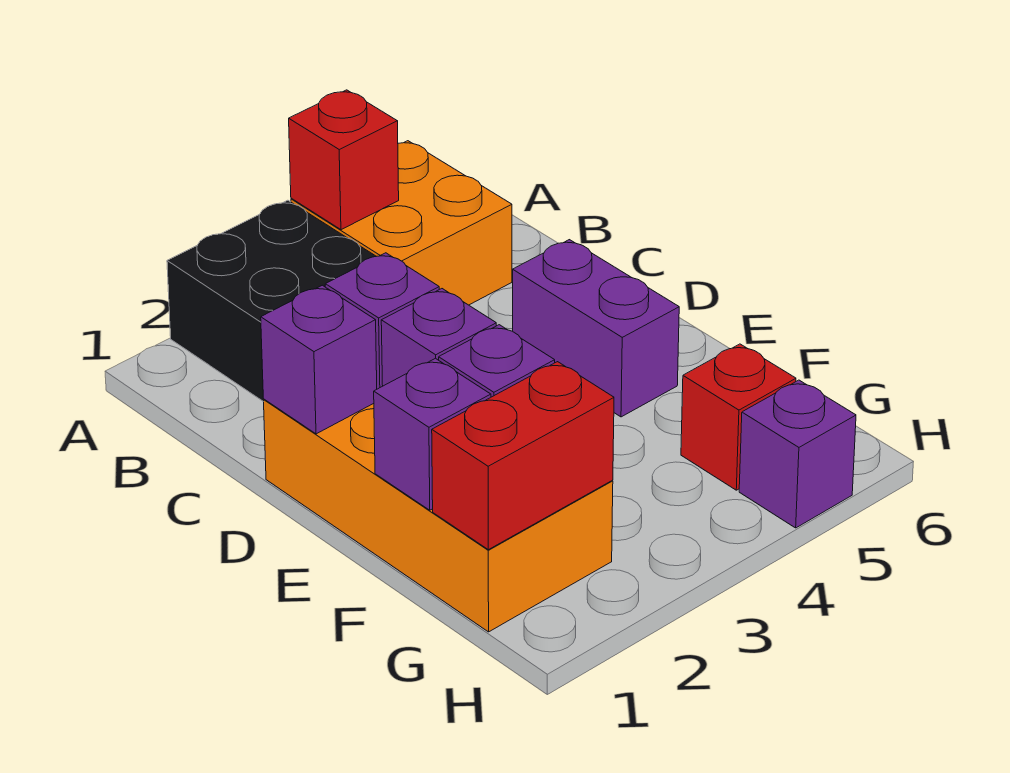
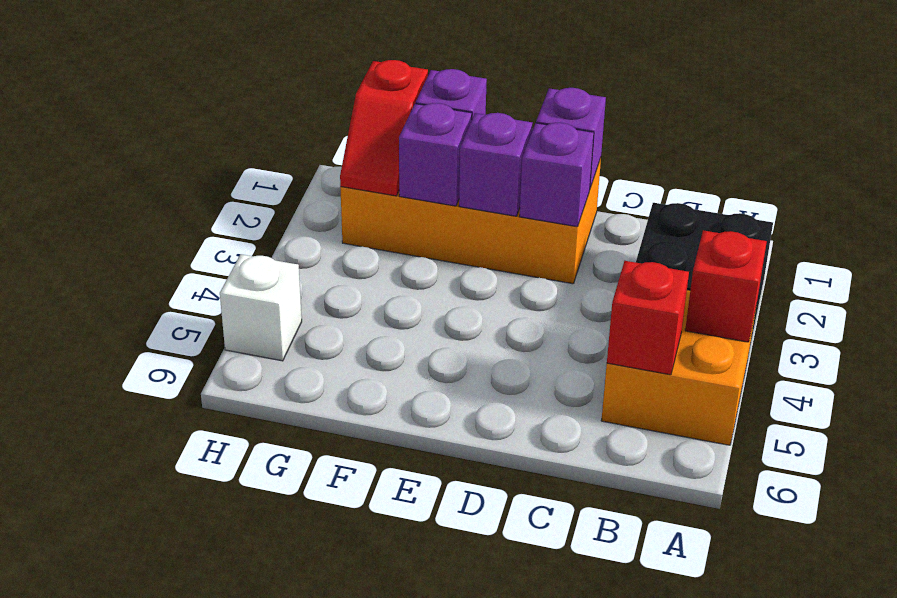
purple 1x2 brick [513,240,679,417] -> none
red 1x2 brick [432,362,614,550] -> red 1x2 slope [340,60,428,196]
red 1x1 brick [681,344,796,490] -> red 1x1 brick moved to [607,261,689,375]
purple 1x1 brick [739,380,856,528] -> white 1x1 brick [220,254,302,361]

